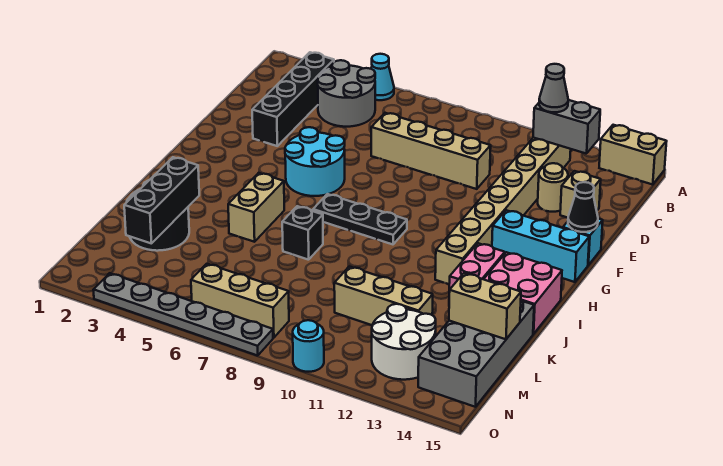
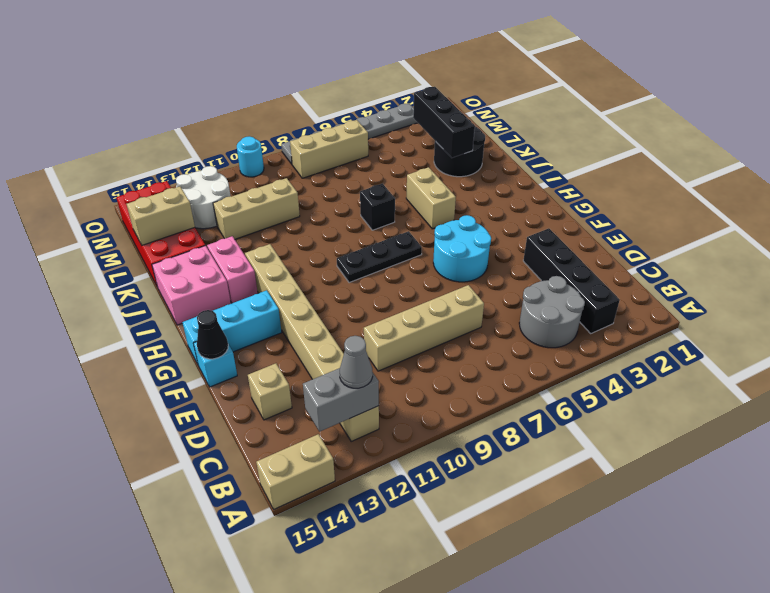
cyan 1x1 cone [371,54,394,100] -> none
tan 1x1 round brick [538,163,568,212] -> none
grey 2x4 brick [418,300,534,407] -> red 2x4 brick [116,181,205,286]

